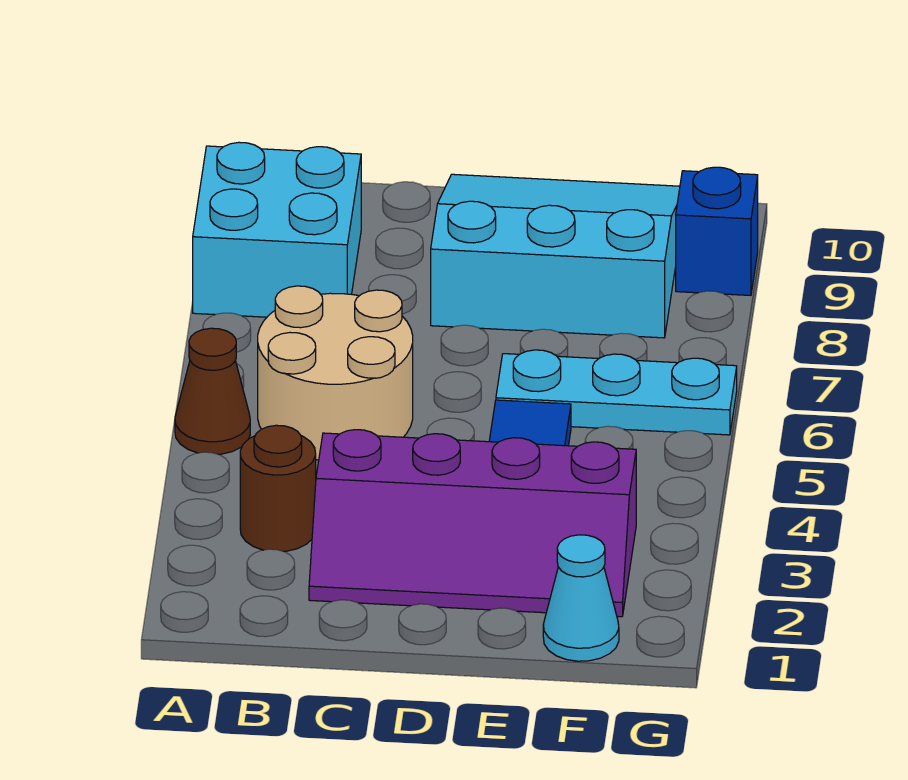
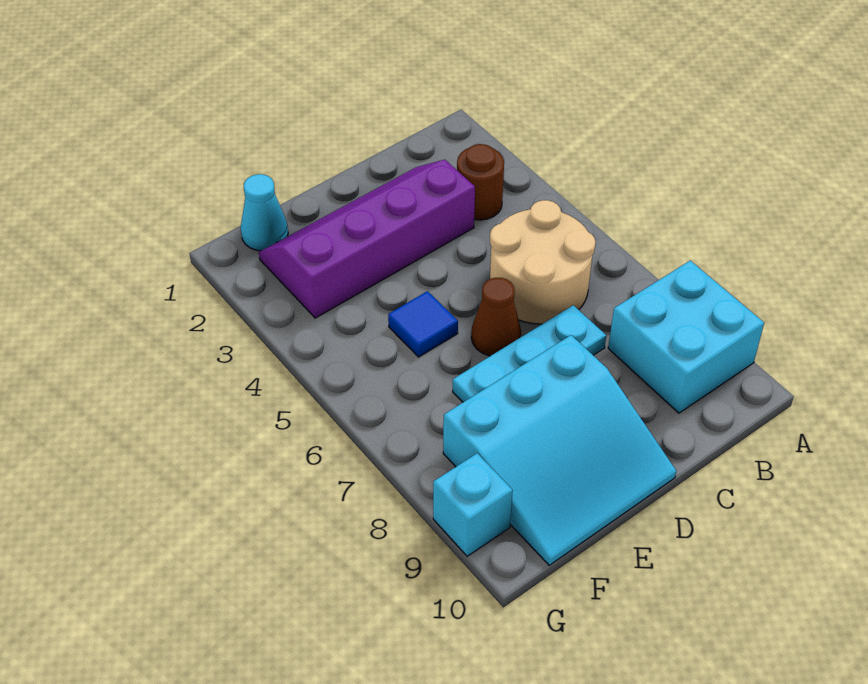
brown 1x1 cone [175,328,250,454] -> brown 1x1 cone moved to [471,278,521,356]
cyan 1x3 plate [496,350,737,435] -> cyan 1x3 plate moved to [453,305,606,402]
blue 1x1 brick [676,167,758,296] -> cyan 1x1 brick [433,453,513,556]

